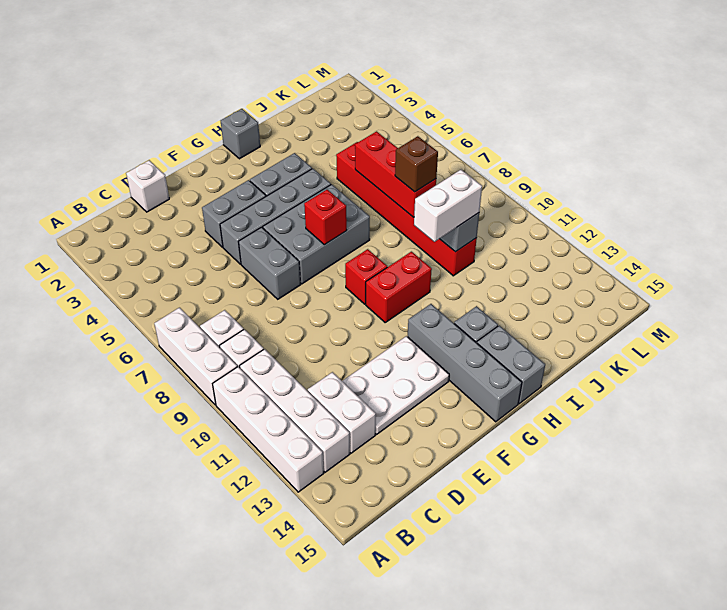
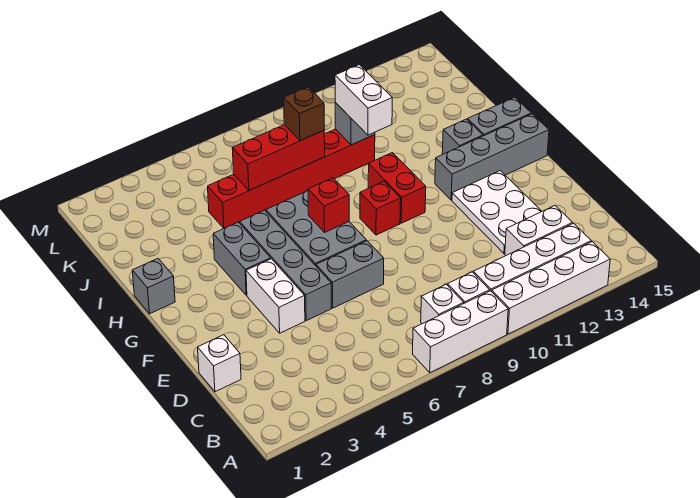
grey 1x2 brick [202,180,266,247] -> white 1x2 brick [246,259,305,333]

